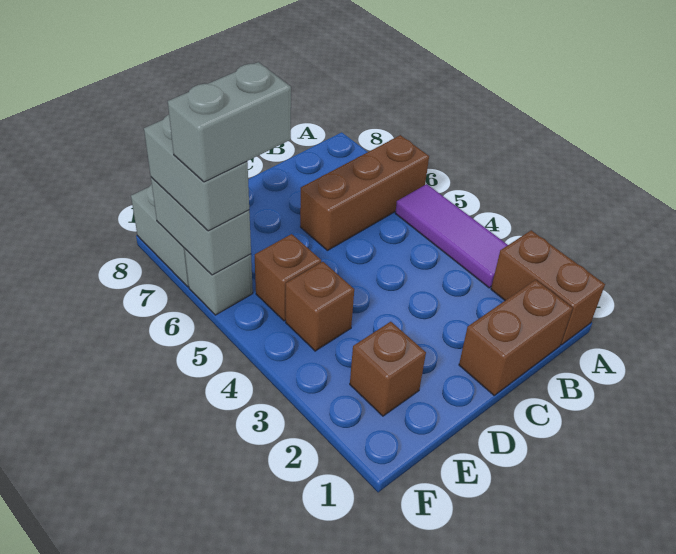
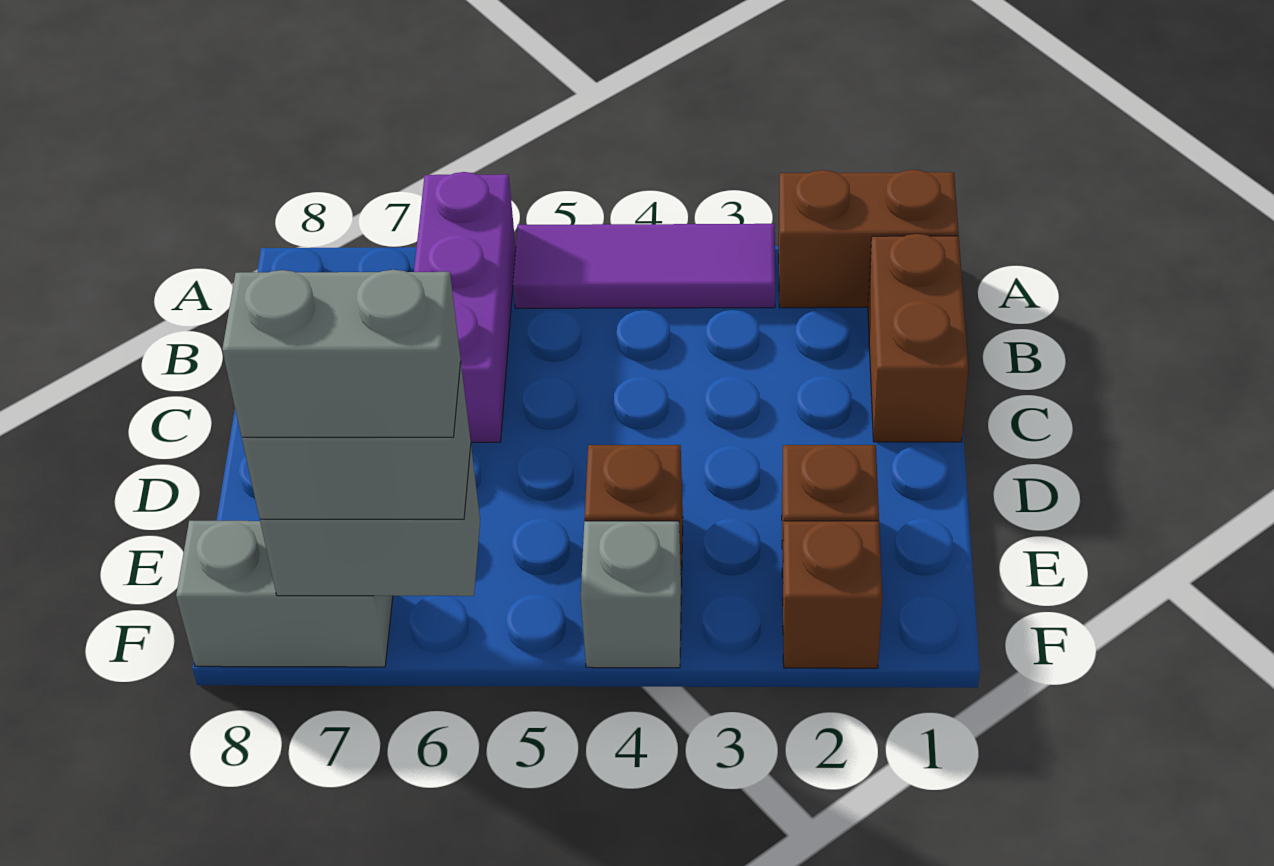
brown 1x3 brick [300,135,429,251] -> purple 1x3 brick [414,172,516,442]
brown 1x1 brick [255,234,321,321] -> brown 1x1 brick moved to [783,521,882,668]
grey 1x2 brick [168,62,291,182] -> grey 1x2 brick turned to [222,270,461,437]
grey 1x1 brick [185,249,253,315] -> grey 1x1 brick moved to [581,521,681,668]

